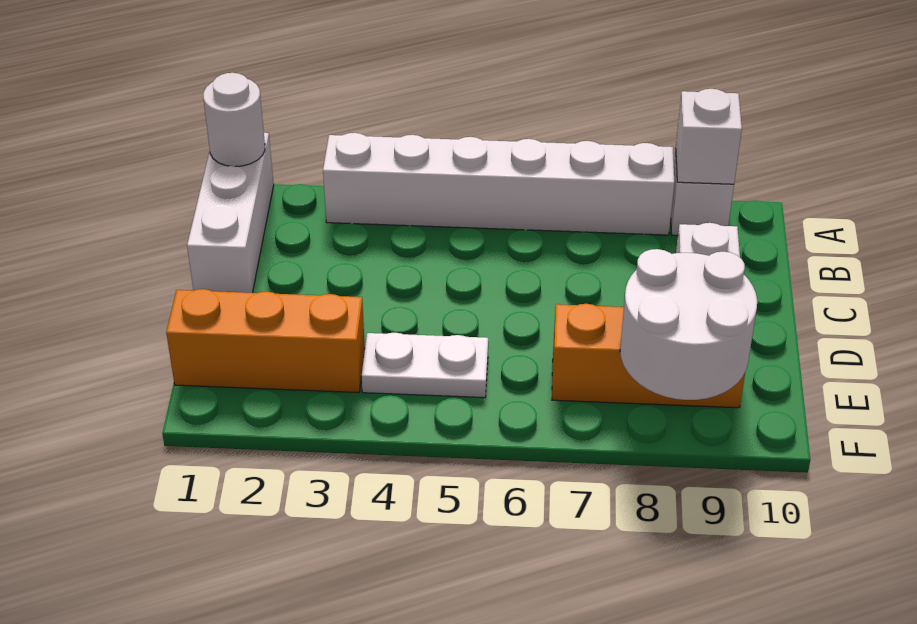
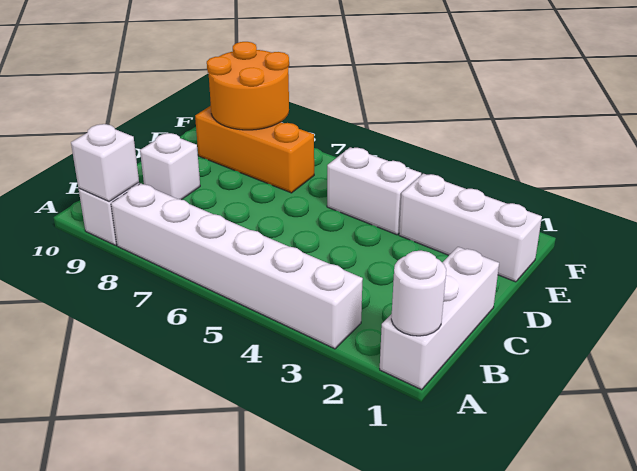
orange 1x3 brick [166,289,365,393] -> white 1x3 brick [399,174,542,282]
white 1x2 plate [362,333,488,398] -> white 1x2 brick [327,147,421,235]
white 2x2 round brick [620,249,757,400] -> orange 2x2 round brick [207,42,289,130]

